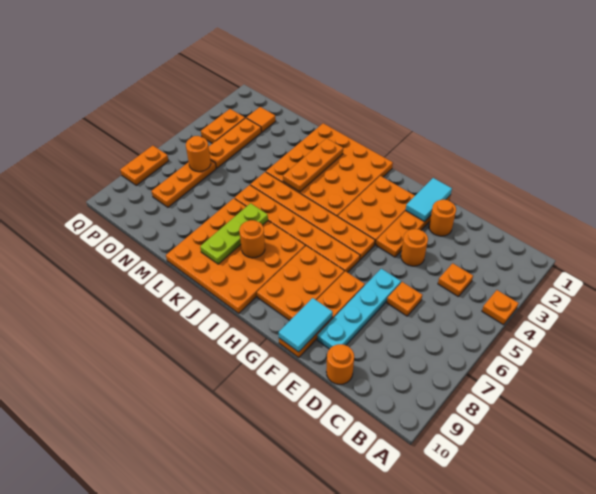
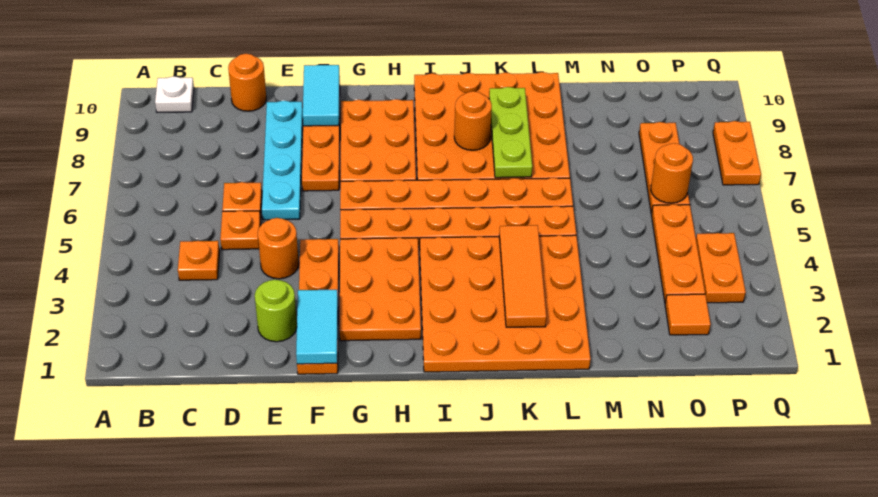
orange 1x1 plate [482,290,518,325] -> orange 1x1 plate moved to [220,211,261,250]
none -> white 1x1 plate [155,76,194,113]
orange 1x1 round brick [429,200,456,236] -> lime 1x1 round brick [255,280,297,342]
orange 1x3 plate [283,138,343,192] -> orange 1x3 tile [499,225,546,327]

